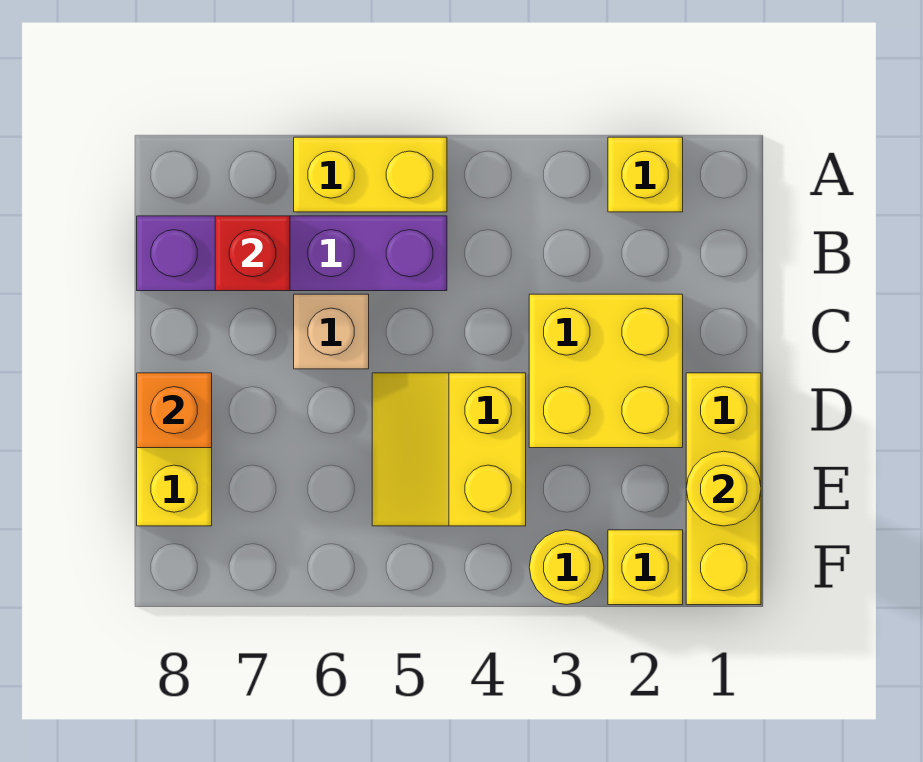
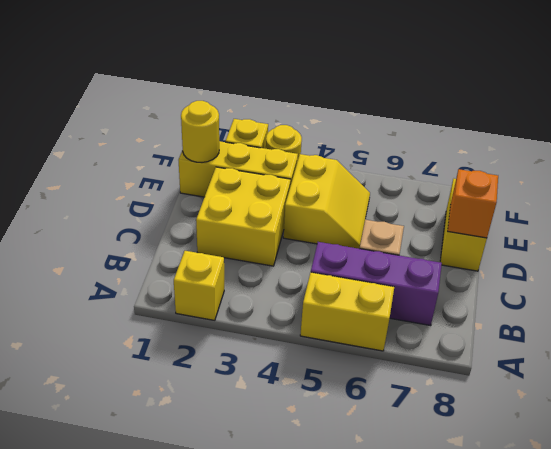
purple 1x4 brick [137,216,447,291] -> purple 1x3 brick [311,242,442,326]
red 1x1 brick [215,216,290,291] -> none
yellow 1x3 brick [686,373,761,605] -> yellow 1x3 brick turned to [179,141,298,197]

